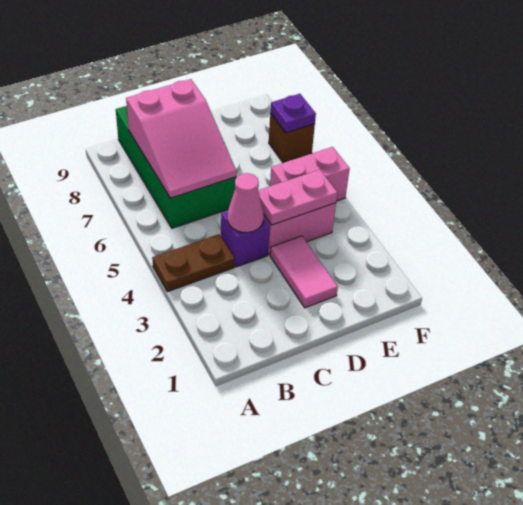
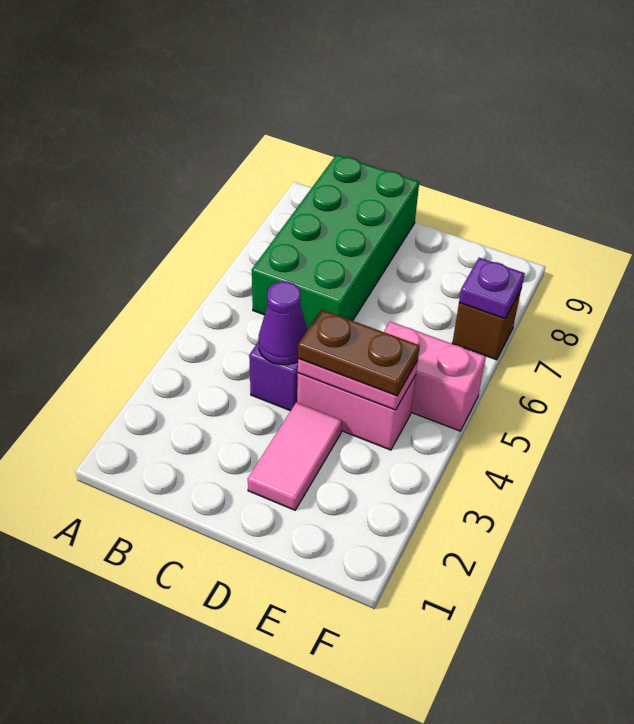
brown 1x2 plate [152,234,235,292] -> brown 1x2 plate moved to [298,309,420,396]
pink 2x3 slope [126,79,236,198] -> none
pink 1x1 cone [227,173,264,233] -> purple 1x1 cone [258,281,307,365]

